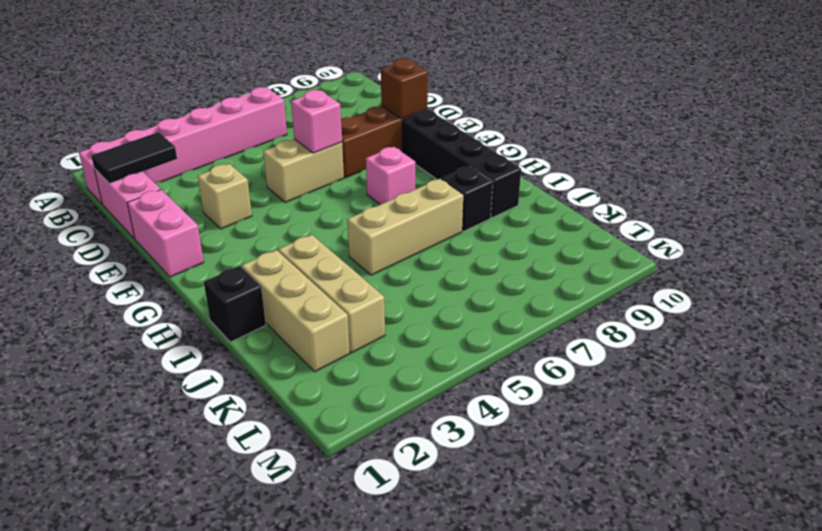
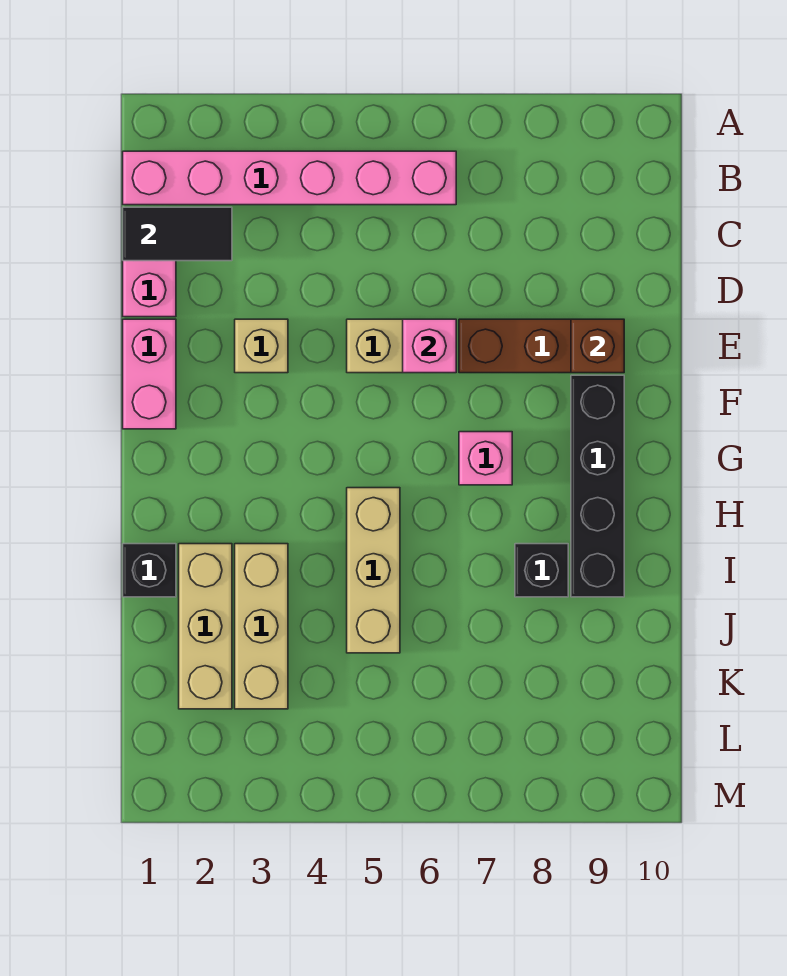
tan 1x3 brick [347,179,463,275] -> tan 1x3 brick turned to [347,488,400,653]

